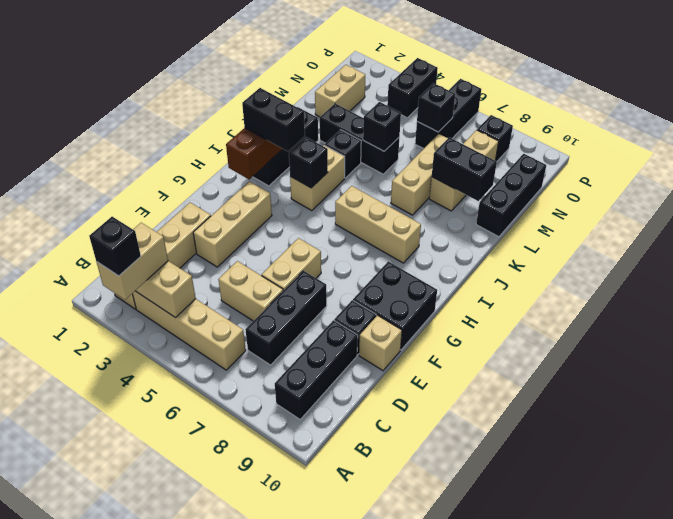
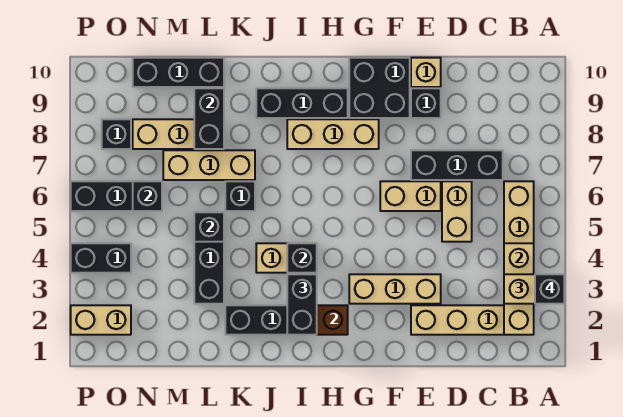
black 1x3 brick [275,320,358,419] -> black 1x3 brick moved to [256,88,348,118]
tan 1x3 brick [335,186,421,263] -> tan 1x3 brick turned to [287,119,379,149]
black 1x1 brick [325,130,361,178] -> black 1x1 brick moved to [225,181,255,211]
tan 1x2 brick [315,65,365,117] -> tan 1x2 brick moved to [71,305,131,335]

